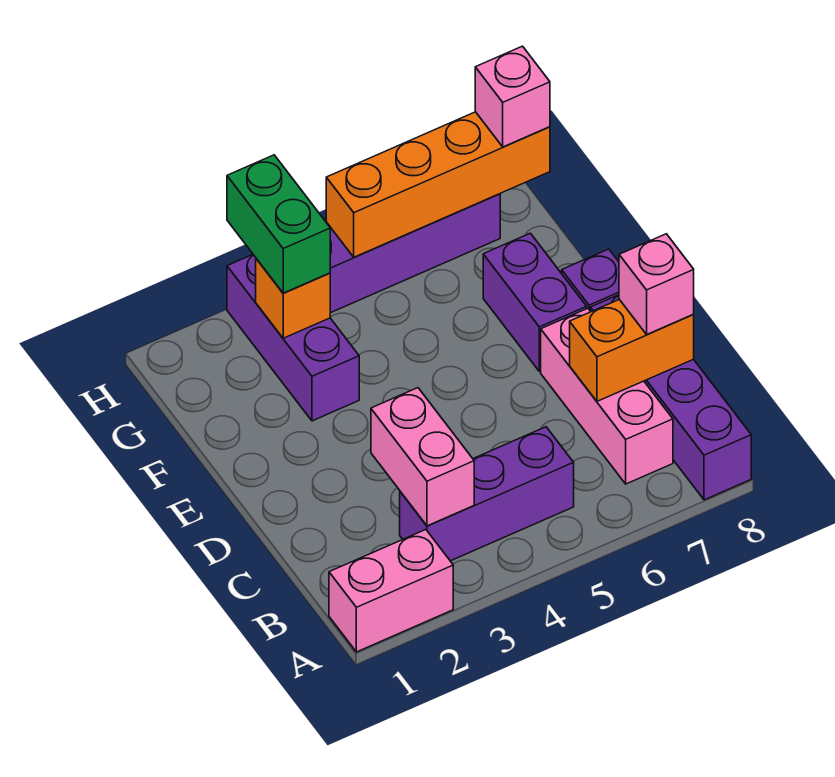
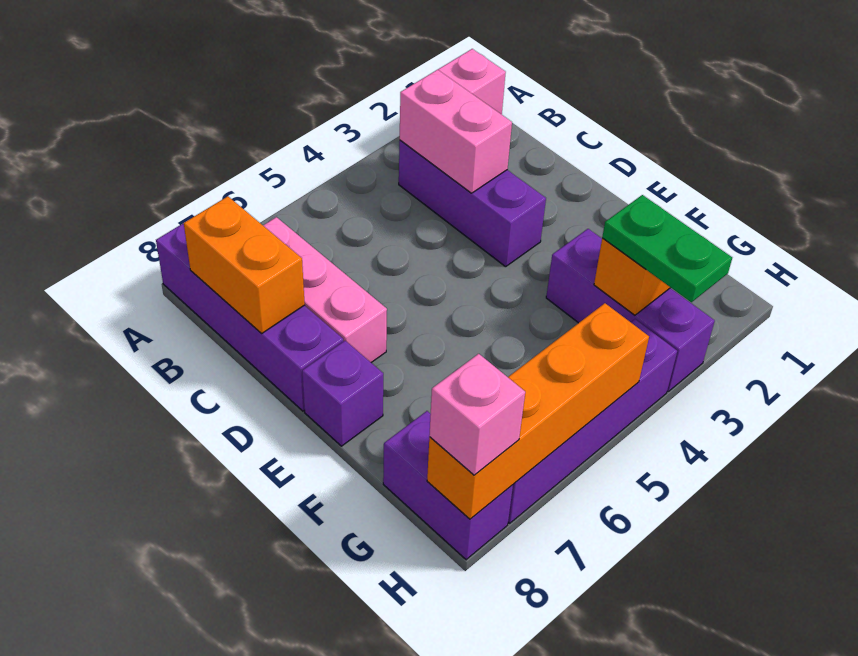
purple 1x3 brick [400,427,574,561] -> purple 1x3 brick turned to [399,140,546,267]
orange 1x2 brick [570,300,694,401] -> orange 1x2 brick turned to [184,196,305,334]
pink 1x1 brick [619,234,694,335] -> none
purple 1x2 brick [483,233,587,372] -> purple 1x2 brick moved to [383,411,513,560]
green 1x2 brick [227,155,330,293] -> green 1x2 plate [602,195,732,302]

